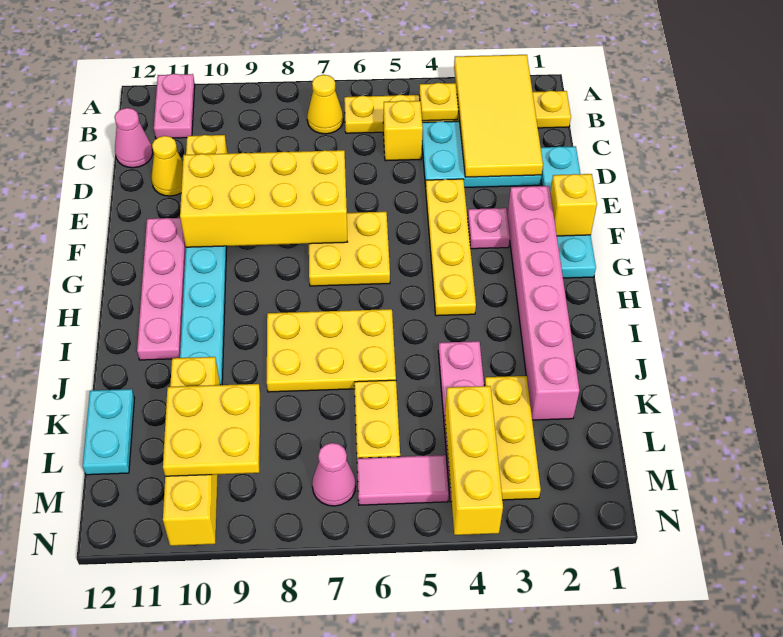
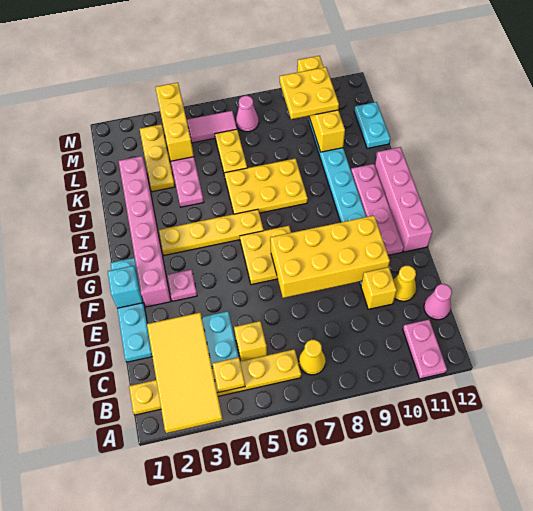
yellow 1x4 plate [426,179,476,316] -> yellow 1x4 plate turned to [159,209,264,255]
yellow 1x1 brick [550,174,597,236] -> cyan 1x1 brick [108,266,143,308]
none -> pink 1x4 brick [375,147,432,252]

